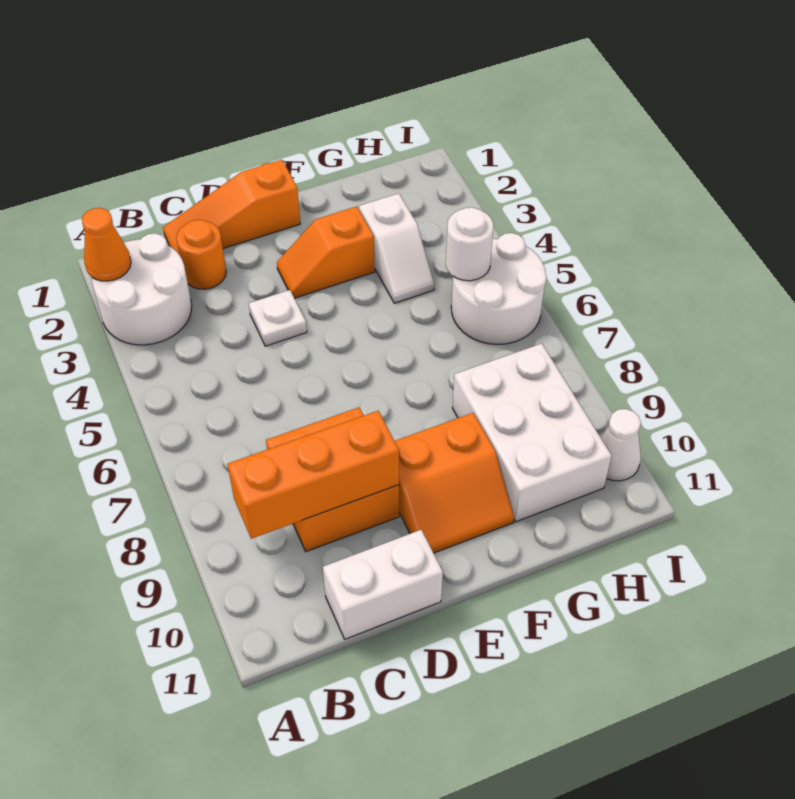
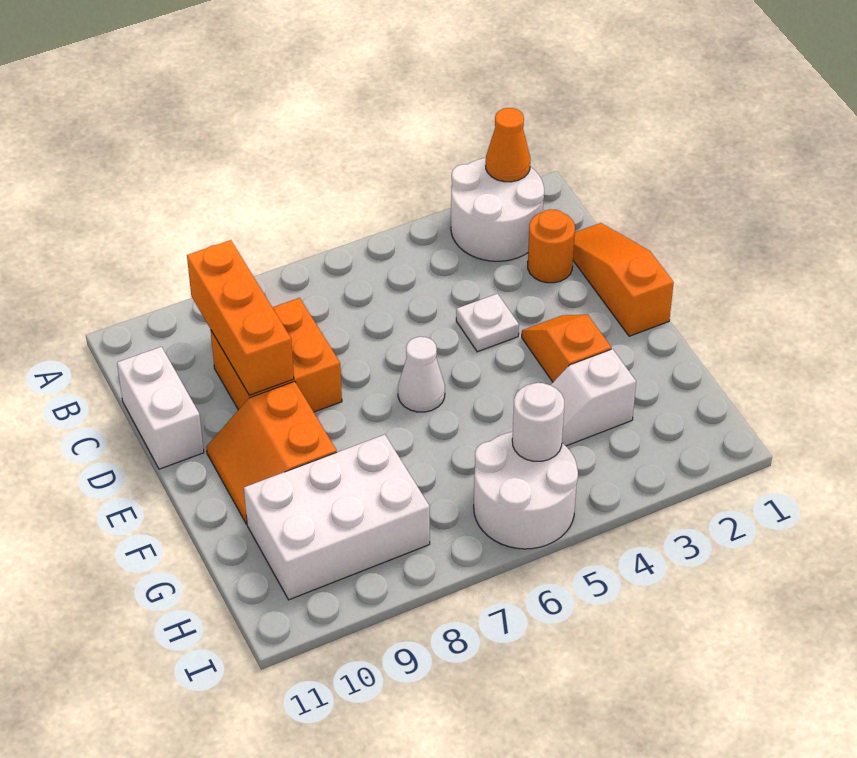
white 1x1 cone [601,409,641,481] -> white 1x1 cone moved to [398,337,445,412]

